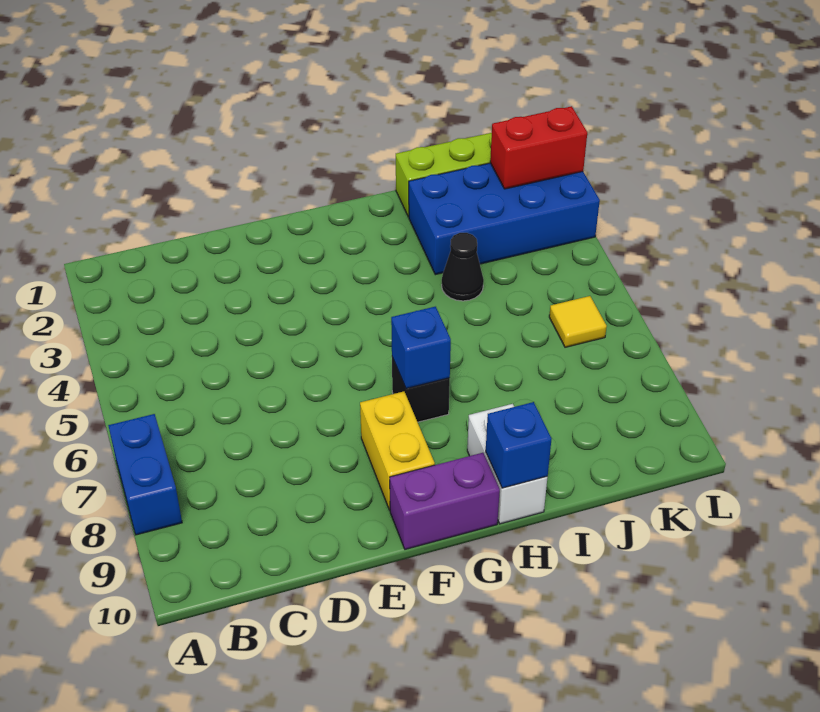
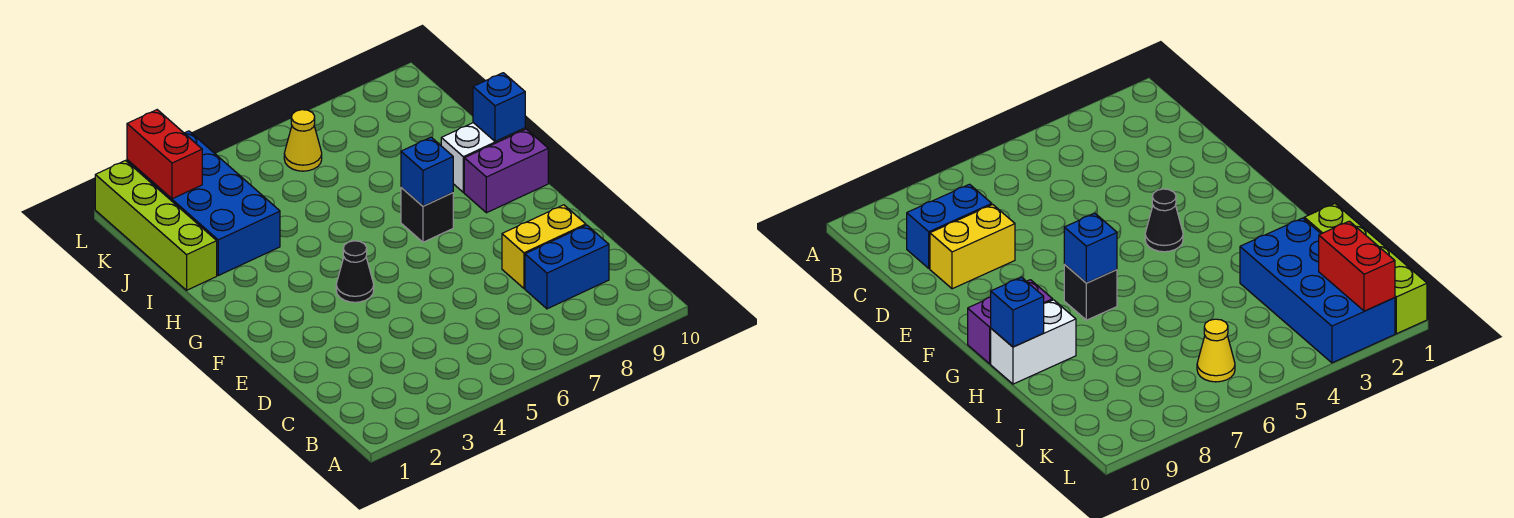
blue 1x2 brick [108,414,182,535] -> blue 1x2 brick moved to [525,225,609,309]
yellow 1x2 brick [360,391,435,510] -> yellow 1x2 brick moved to [502,205,586,288]
purple 1x2 brick [390,453,500,549] -> purple 1x2 brick turned to [464,129,548,213]
black 1x1 cone [442,233,484,301] -> black 1x1 cone moved to [336,241,374,302]
yellow 1x1 tile [549,296,607,347] -> yellow 1x1 cone [284,110,322,171]

